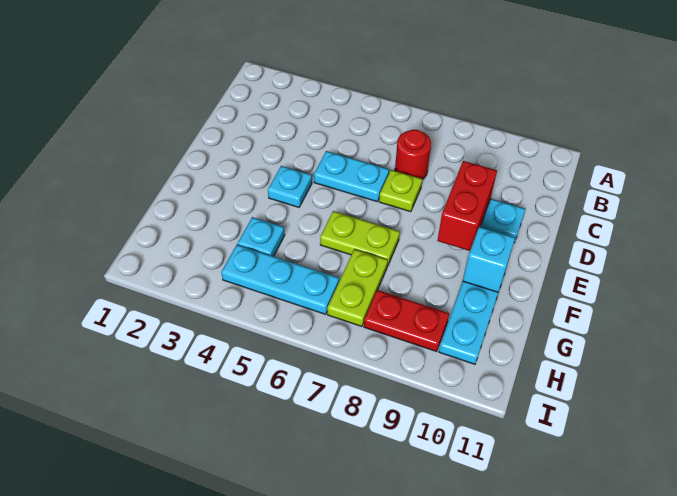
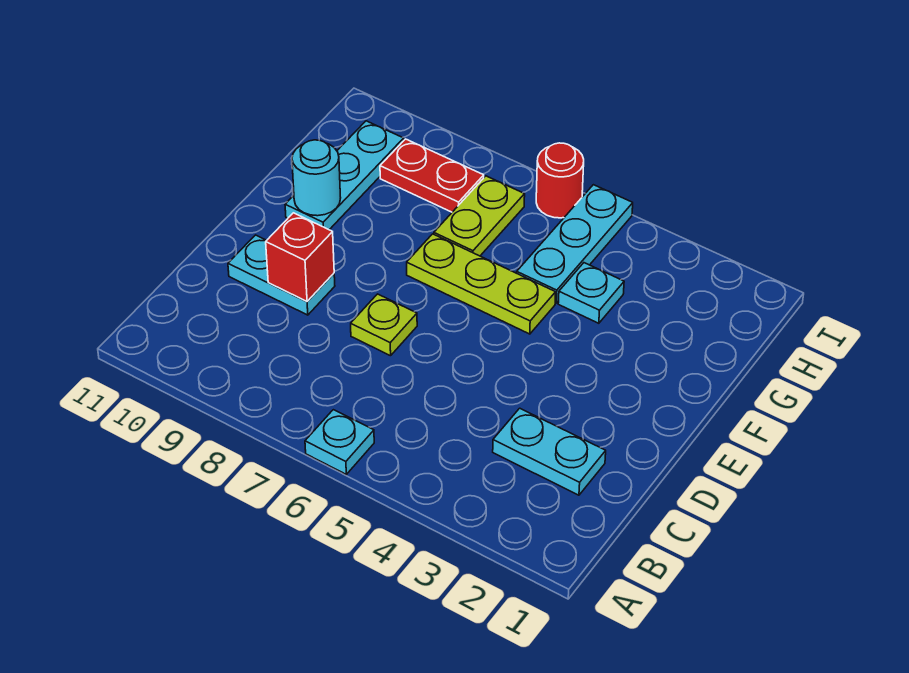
red 1x1 round brick [395,130,431,179] -> red 1x1 round brick moved to [536,143,584,218]
cyan 1x2 plate [314,151,389,202] -> cyan 1x2 plate moved to [493,408,606,495]
red 1x2 brick [437,161,497,251] -> red 1x1 brick [266,213,334,302]
cyan 1x1 plate [268,166,312,207] -> cyan 1x1 plate moved to [305,410,374,474]
lime 1x2 plate [320,211,400,266] -> lime 1x3 plate [407,234,556,334]
cyan 1x1 brick [463,227,515,292] -> cyan 1x1 round brick [292,140,341,216]
cyan 1x3 plate [221,245,339,314] -> cyan 1x3 plate turned to [517,185,633,303]

